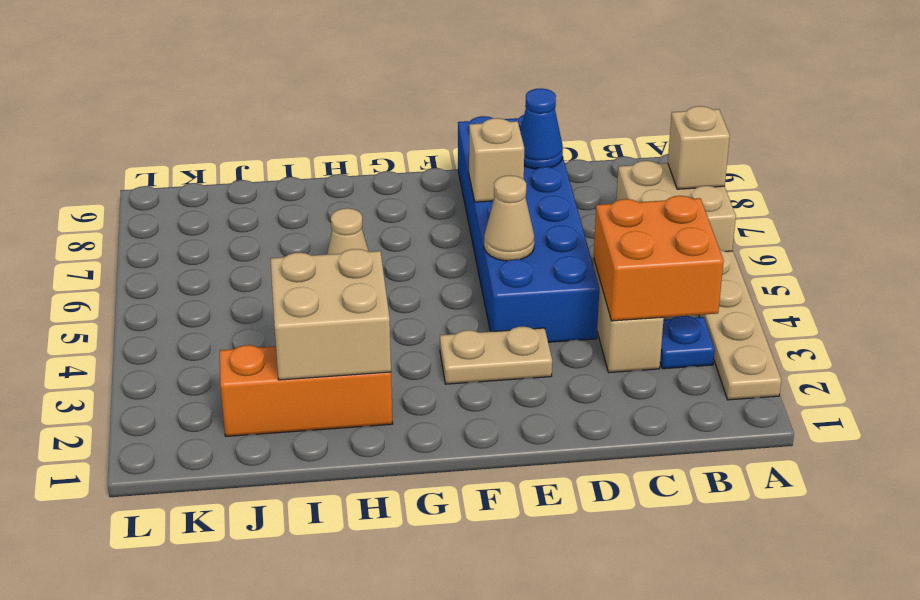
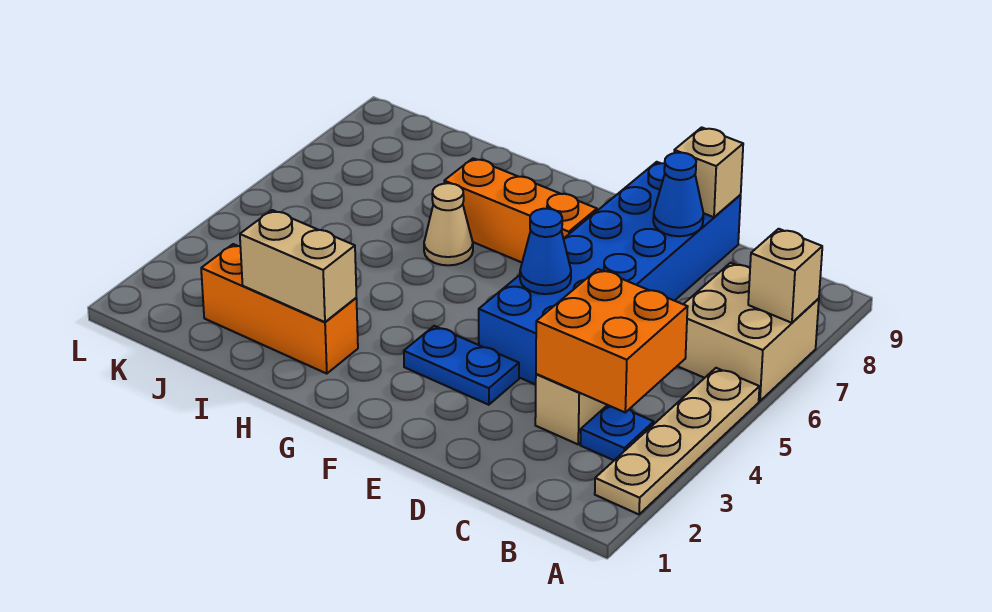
tan 1x2 plate [440,326,552,384] -> blue 1x2 plate [404,326,519,405]
tan 1x1 cone [484,176,534,261] -> blue 1x1 cone [520,209,571,294]
tan 1x1 brick [469,118,524,202] -> tan 1x1 brick moved to [674,127,743,217]
none -> orange 1x3 brick [444,158,597,262]
tan 2x2 brick [271,249,391,380] -> tan 1x2 brick [240,210,356,322]

